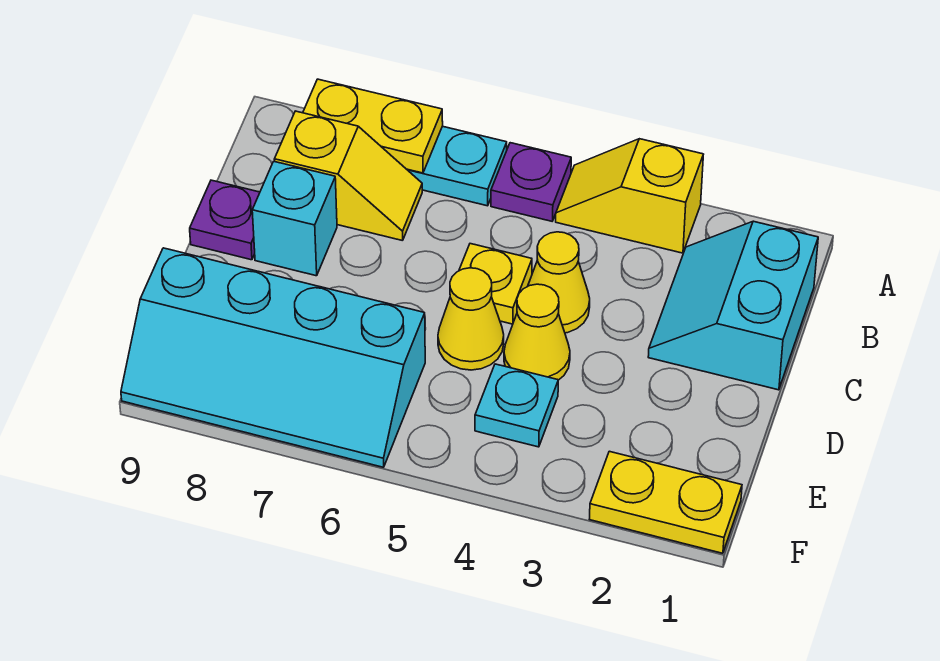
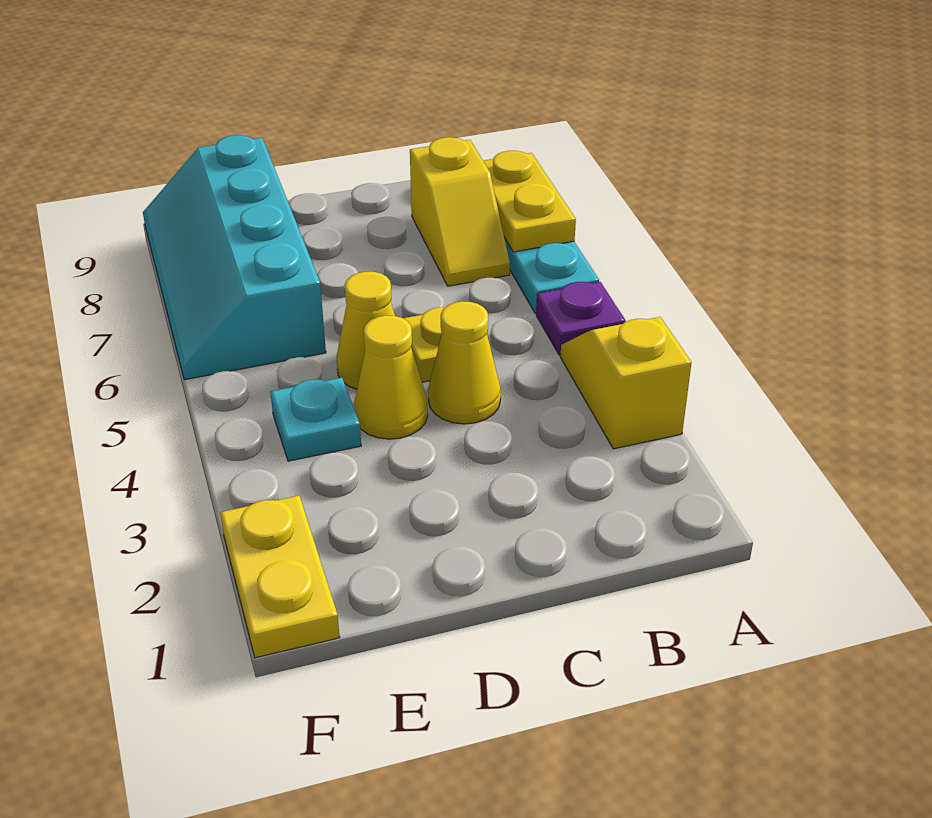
cyan 2x2 slope [648,221,818,390] -> none
cyan 1x1 brick [252,161,337,276] -> none
purple 1x1 plate [190,180,260,260] -> none

